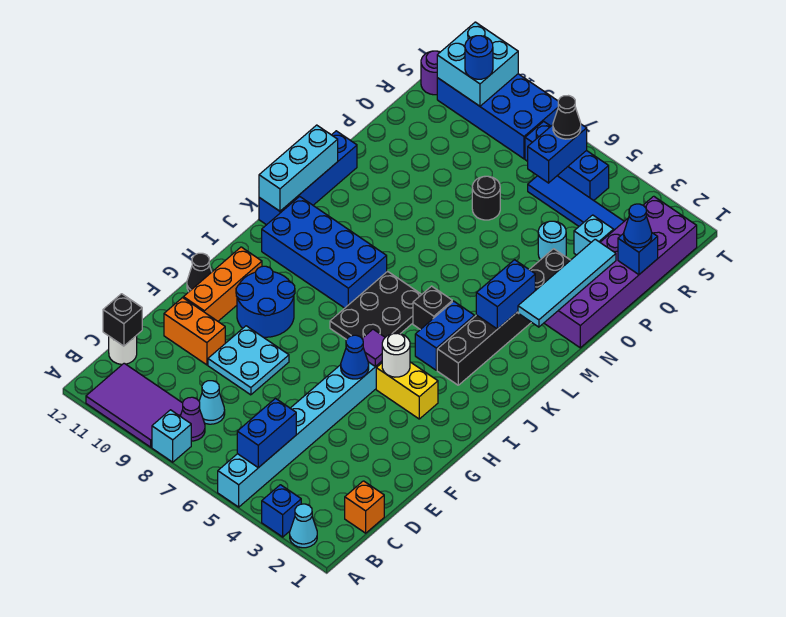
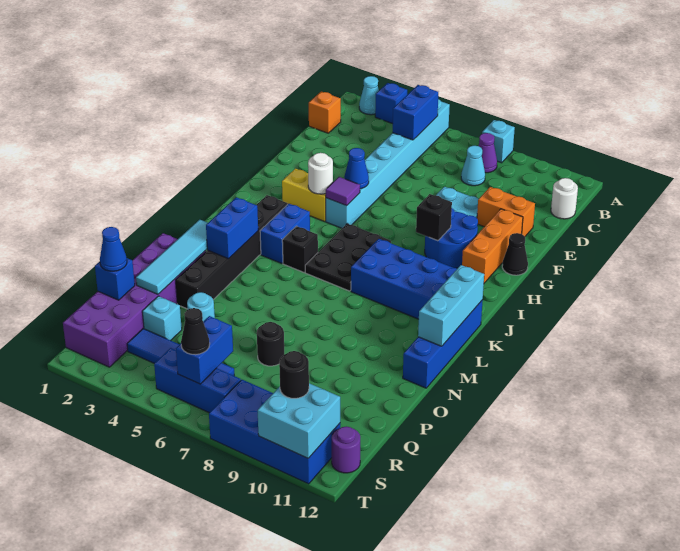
purple 2x3 tile [86,363,183,447] -> none
black 1x1 brick [103,294,142,346] -> black 1x1 brick moved to [416,194,452,241]
blue 1x1 round brick [465,36,493,79] -> black 1x1 round brick [279,351,309,398]

